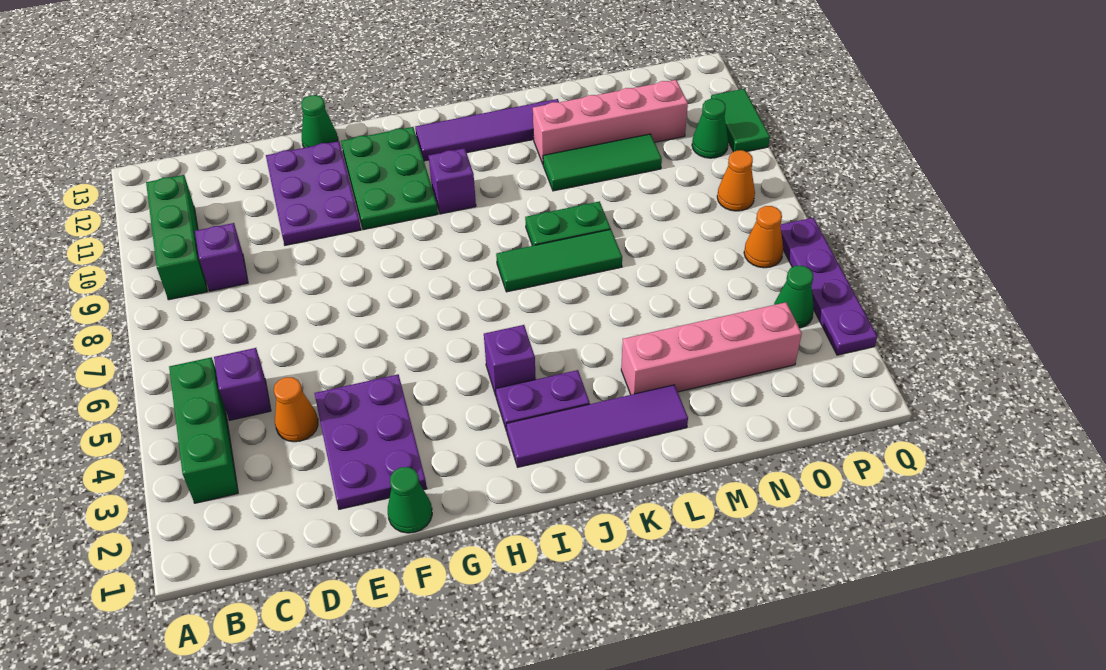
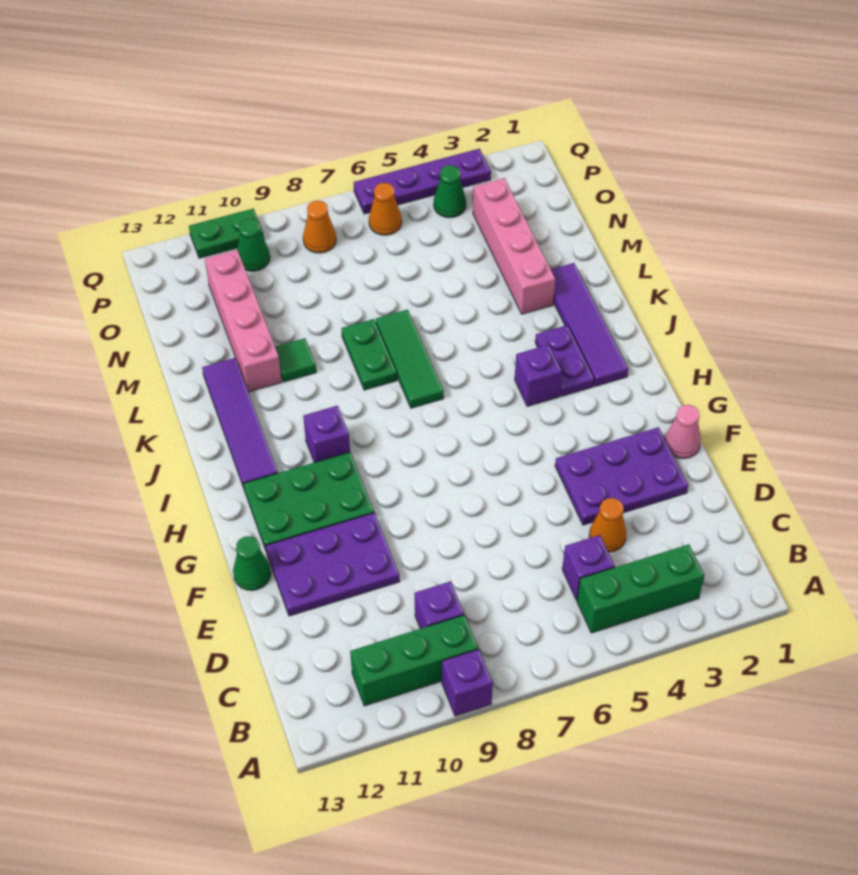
none -> purple 1x1 brick [442,649,493,716]
green 1x1 cone [388,467,432,533] -> pink 1x1 cone [665,405,701,459]
green 1x3 tile [543,134,662,191] -> green 1x1 tile [275,338,316,382]
green 1x2 tile [711,89,770,152] -> green 1x2 plate [189,209,264,258]

